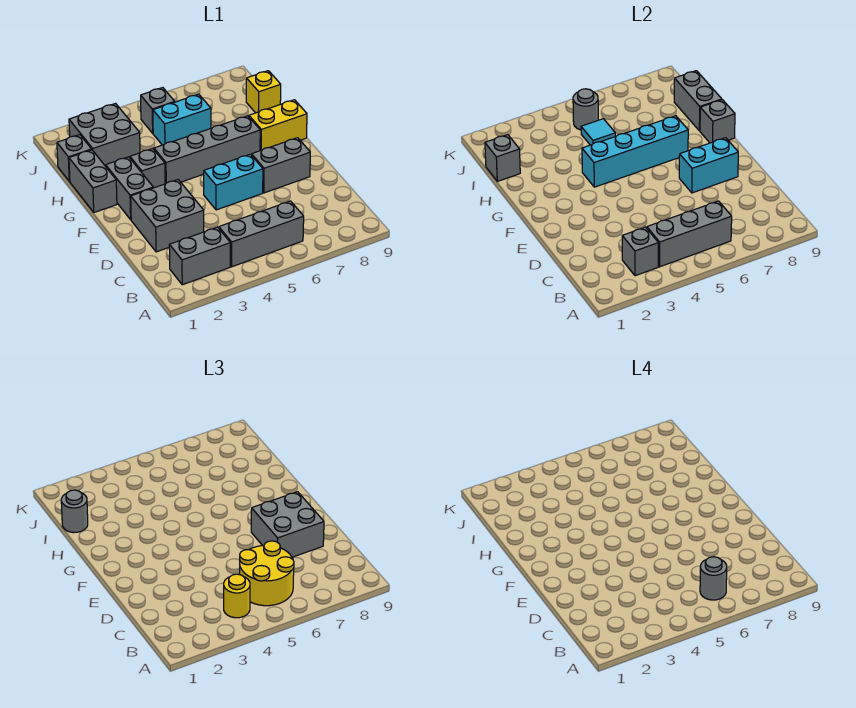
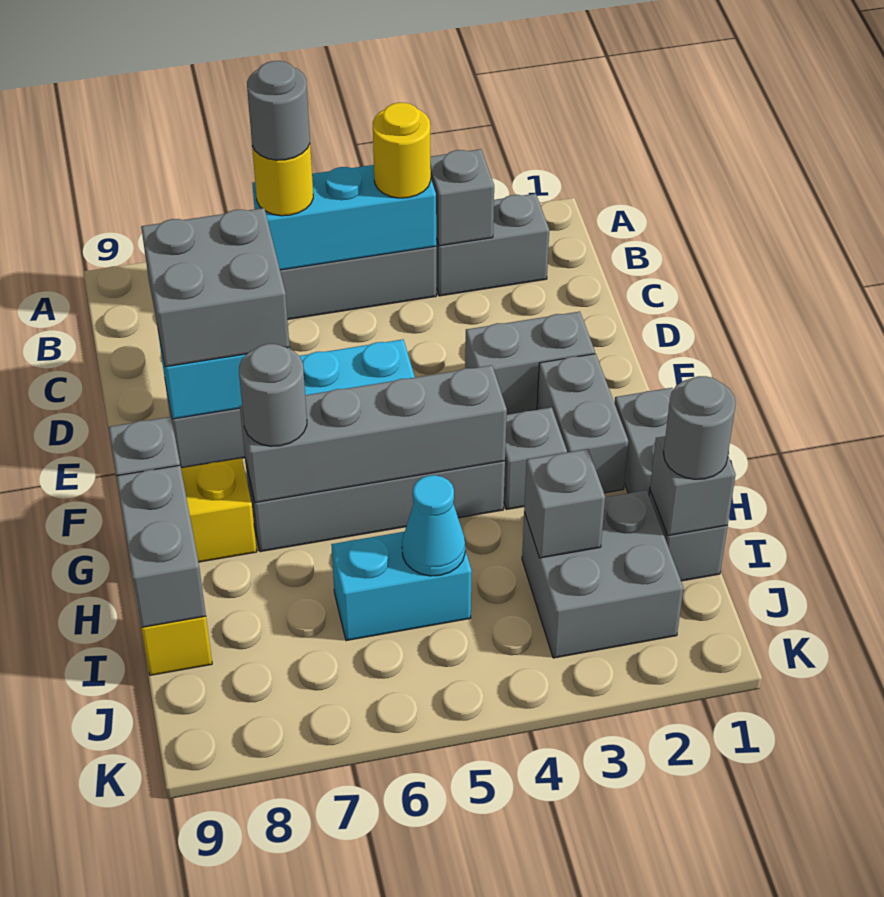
grey 1x3 brick [647,201,732,267] -> cyan 1x3 brick [252,165,436,270]
yellow 2x2 round brick [240,541,294,606] -> yellow 1x1 round brick [252,144,313,216]
grey 2x2 brick [131,180,204,252] -> grey 1x2 brick [465,312,595,415]
cyan 1x4 brick [582,116,688,187] -> grey 1x4 brick [240,365,507,503]
cyan 1x1 tile [581,119,615,145] -> cyan 1x1 cone [402,475,465,576]
grey 1x1 brick [141,88,175,133] -> grey 1x1 brick moved to [524,449,605,558]
grey 1x1 round brick [573,89,598,130] -> grey 1x1 round brick moved to [239,344,307,446]

